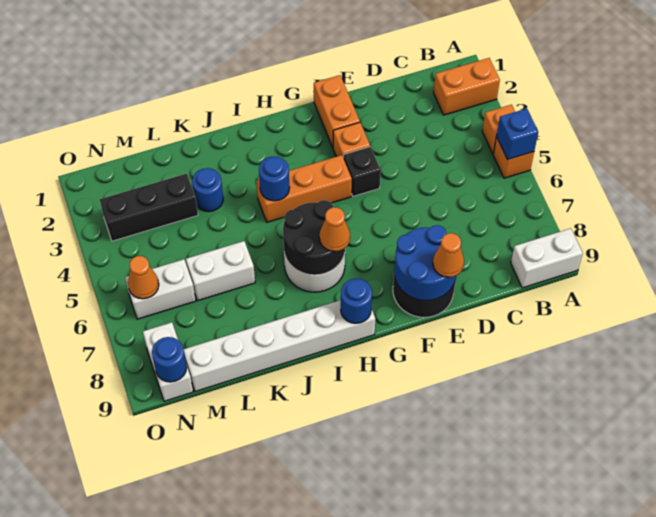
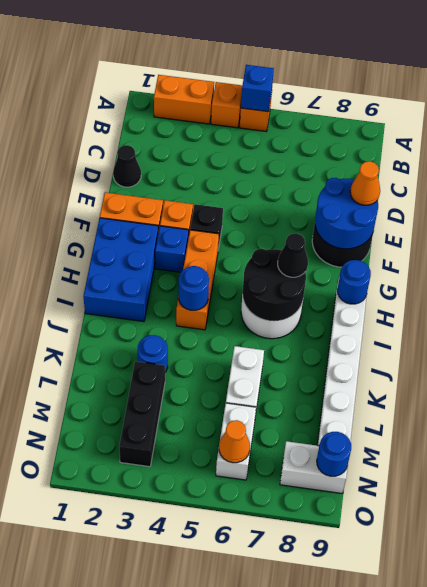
orange 1x2 brick [434,58,500,115] -> orange 1x2 brick turned to [154,75,214,124]
white 1x2 brick [511,228,583,288] -> none
none -> black 1x1 cone [113,145,141,187]
none -> blue 2x3 brick [83,218,158,322]
none -> blue 1x1 brick [155,226,189,272]
orange 1x1 cone [319,207,350,251] -> black 1x1 cone [278,233,308,277]

